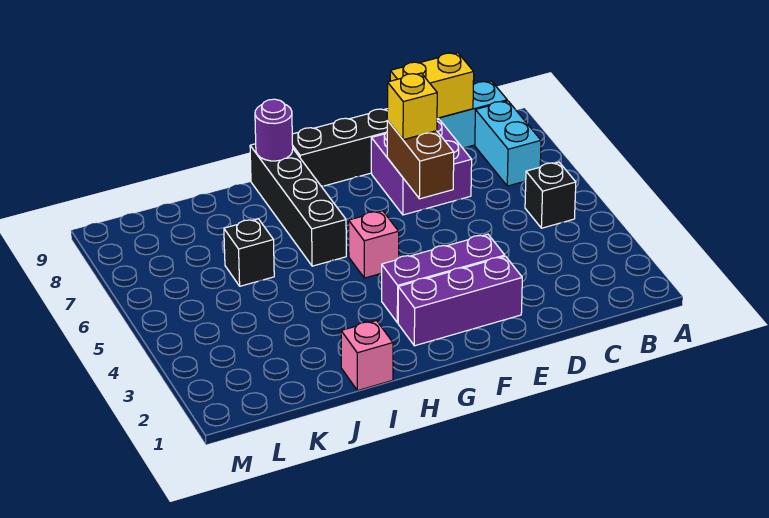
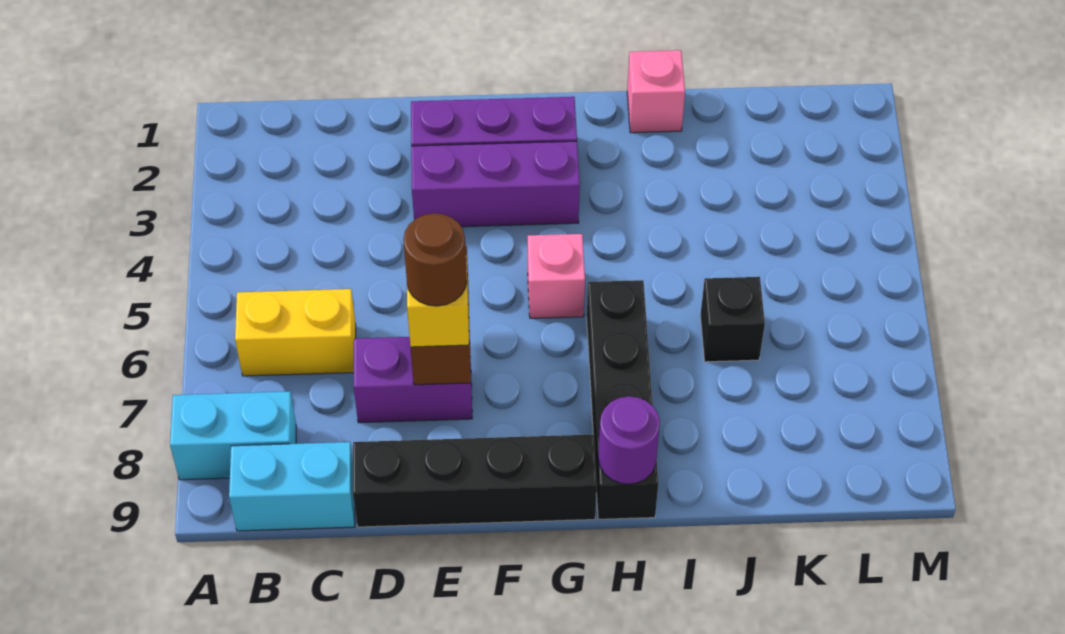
black 1x1 brick [525,162,576,228] -> none
cyan 1x2 brick [475,101,541,186] -> cyan 1x2 brick turned to [170,391,296,480]
yellow 1x2 brick [390,53,474,118] -> yellow 1x2 brick moved to [235,289,356,376]
purple 2x2 brick [371,119,472,215] -> purple 1x2 brick [354,337,472,423]
none -> brown 1x1 round brick [403,213,467,306]

